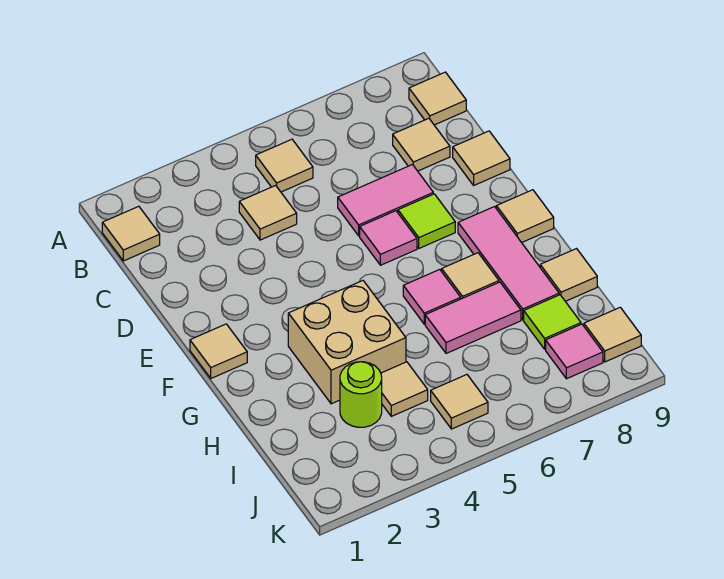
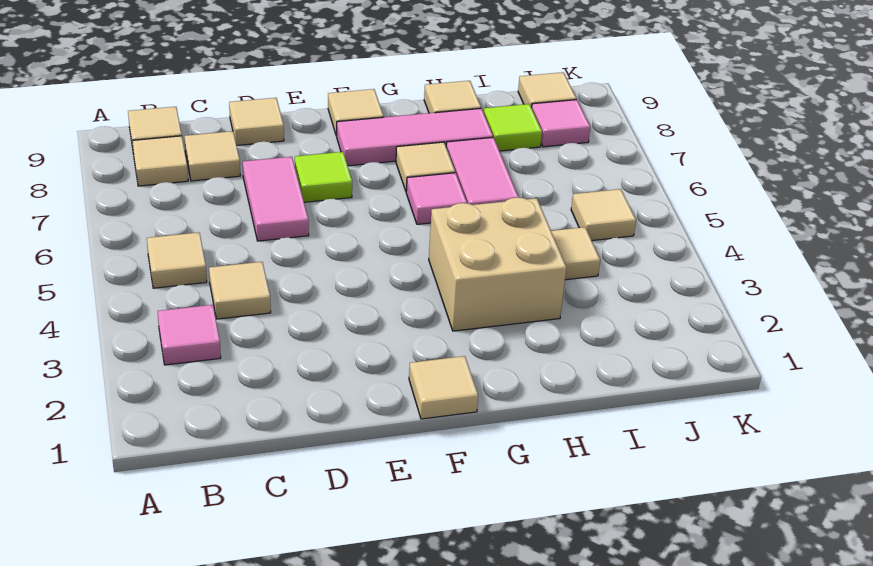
tan 1x1 tile [102,206,160,261] -> tan 1x1 tile moved to [132,136,188,186]
pink 1x1 tile [360,211,417,265] -> pink 1x1 tile moved to [158,305,221,365]
lime 1x1 round brick [340,362,382,427] -> none

